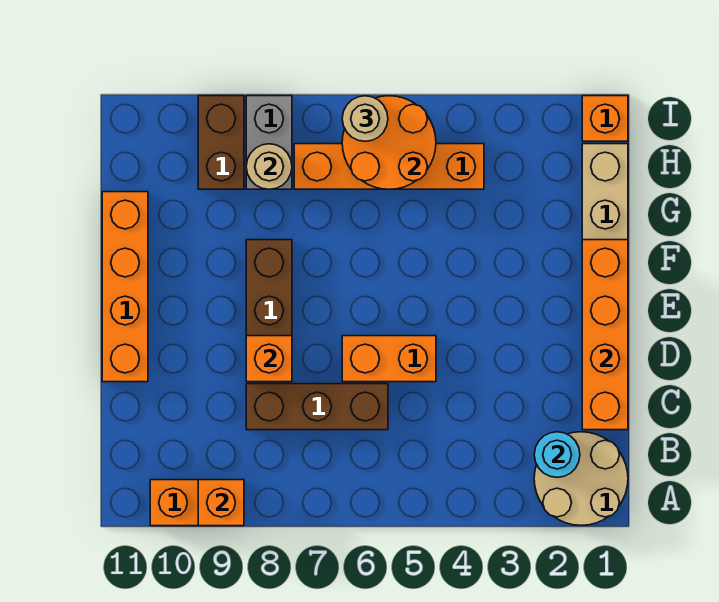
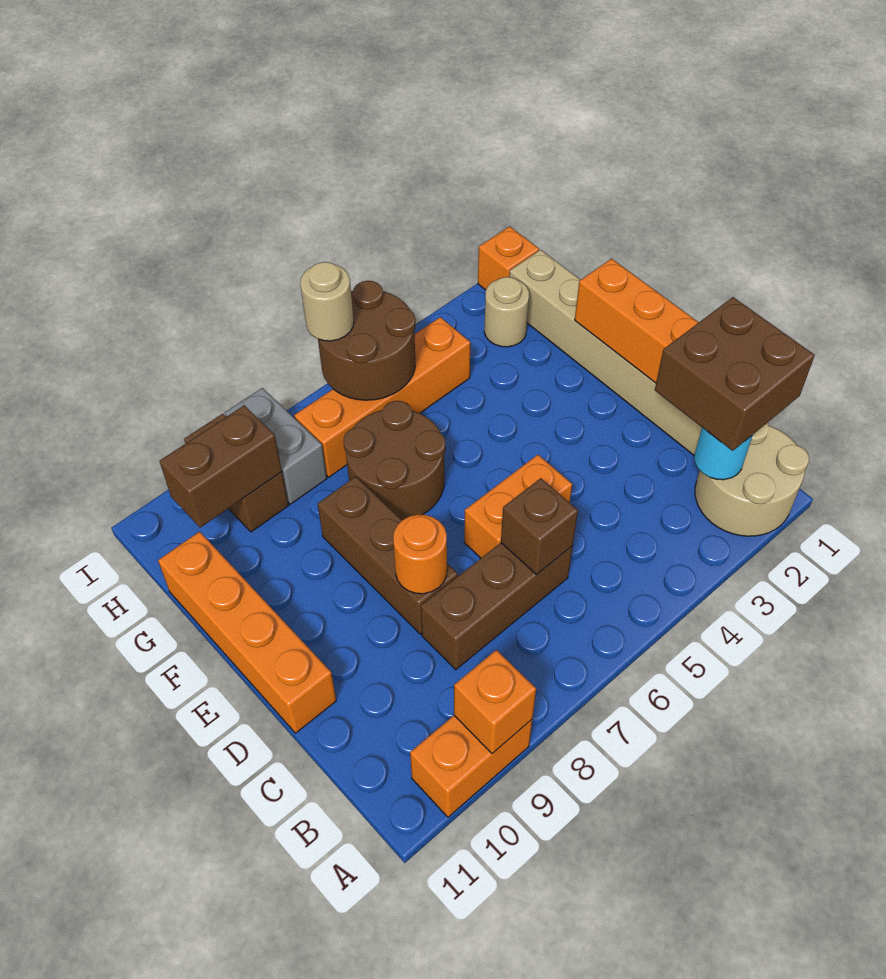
none -> brown 2x2 brick [655,297,815,451]
none -> brown 1x1 brick [501,478,578,575]
orange 1x1 brick [246,336,292,382] -> orange 1x1 round brick [393,515,447,594]
none -> brown 2x2 round brick [343,401,446,520]
orange 2x2 round brick [342,96,436,189] -> brown 2x2 round brick [318,281,415,400]
tan 1x1 round brick [246,144,292,189] -> tan 1x1 round brick moved to [484,277,529,347]
none -> brown 1x2 brick [160,405,282,528]

